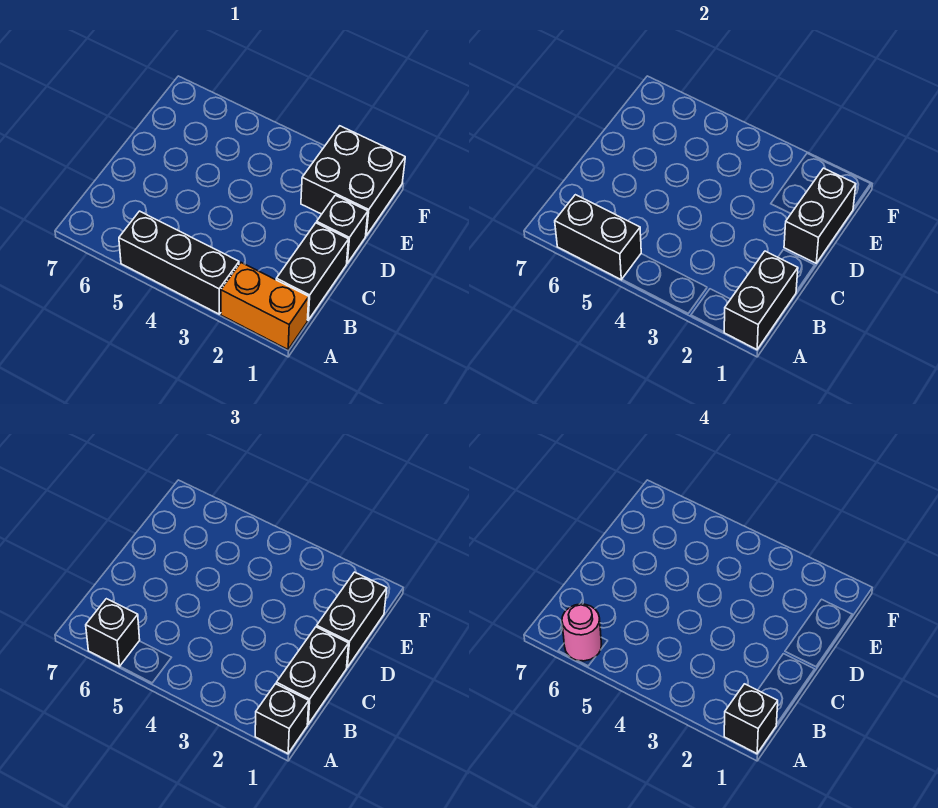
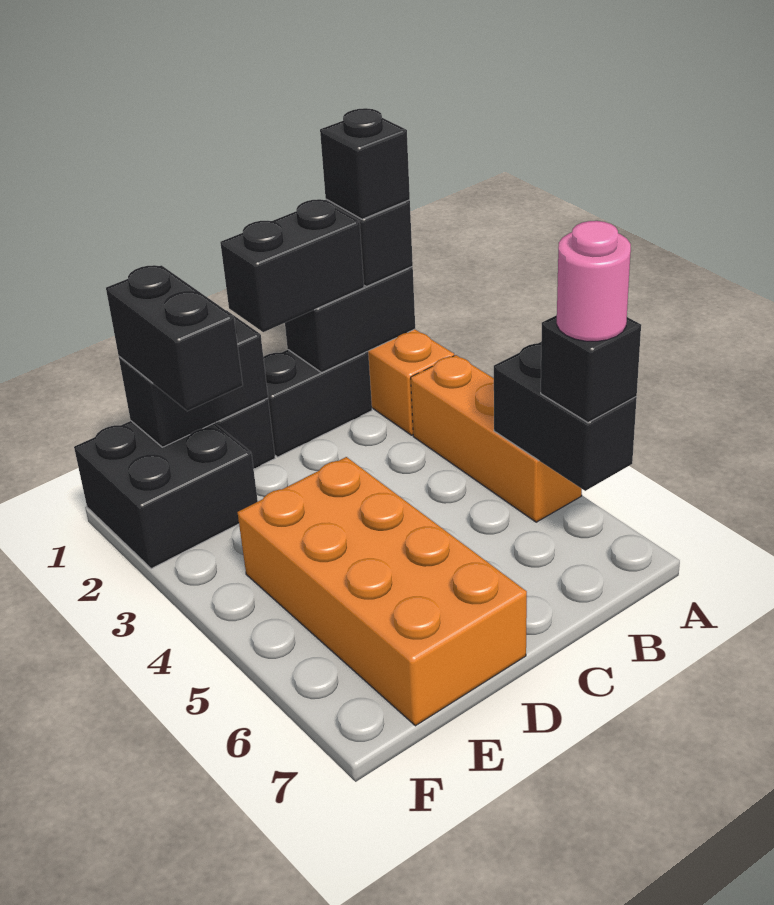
black 1x3 brick [119,211,239,314] -> orange 1x3 brick [411,355,582,522]
black 1x2 brick [317,572,387,667] -> black 1x2 brick turned to [106,265,243,411]
none -> orange 2x4 brick [237,457,527,726]

